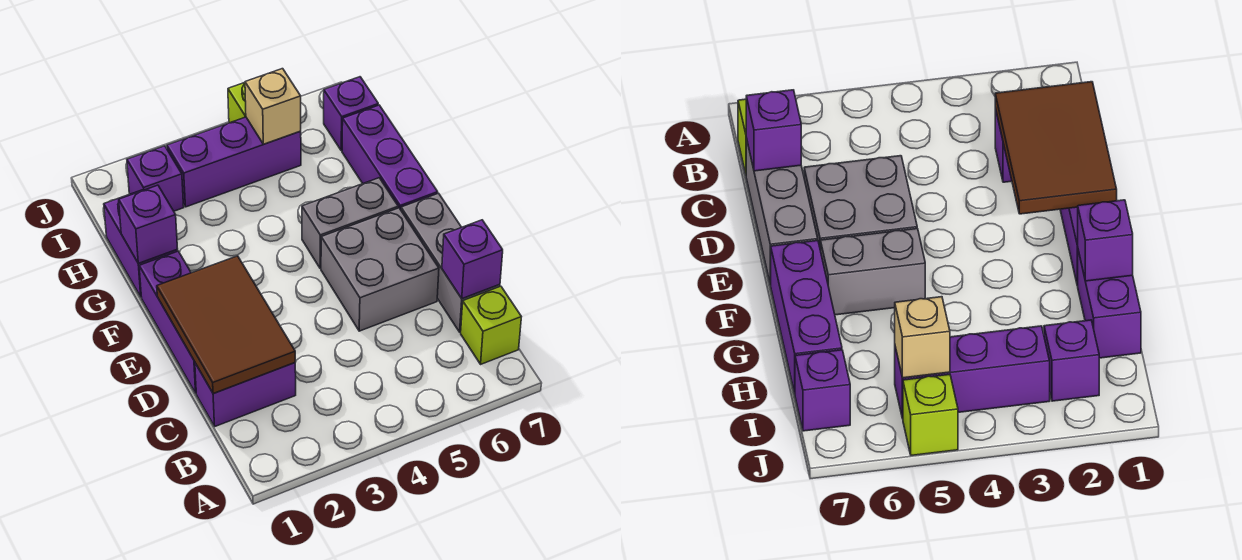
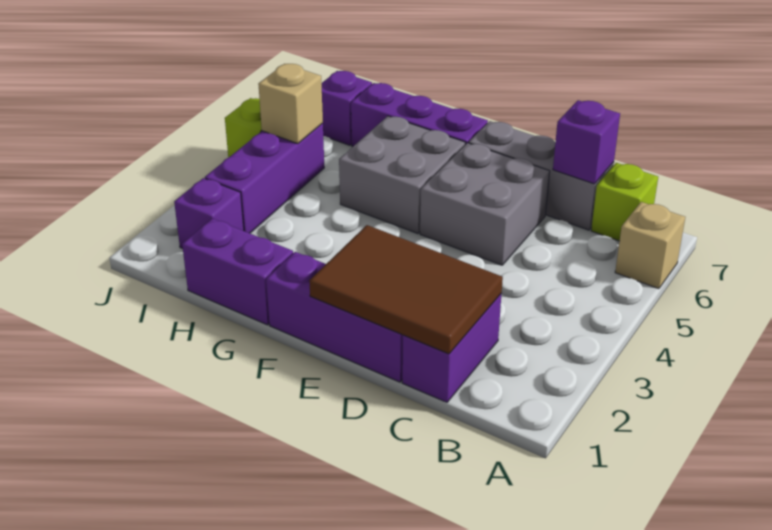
none -> tan 1x1 brick [615,202,685,289]
grey 1x2 brick [302,178,398,269] -> grey 2x2 brick [339,116,465,234]
purple 1x1 brick [119,185,178,263] -> none

